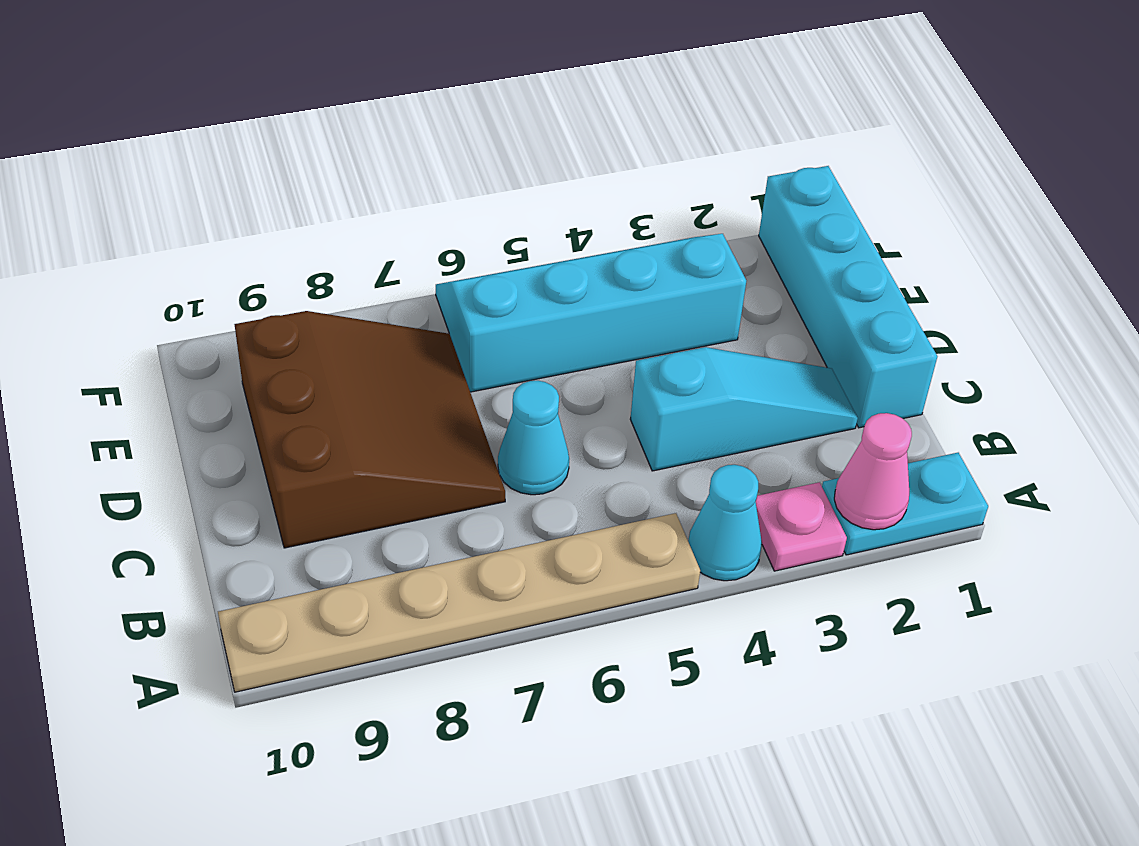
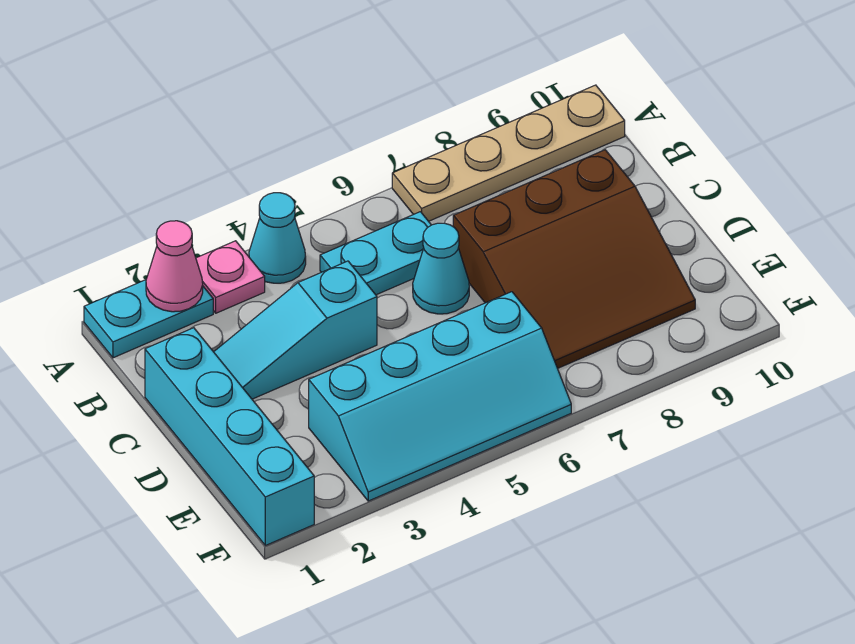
tan 1x6 plate [218,513,700,692] -> tan 1x4 plate [392,85,625,221]
none -> cyan 1x2 plate [320,212,431,295]
brown 3x3 slope [234,311,505,548] -> brown 3x3 slope turned to [453,150,695,368]

